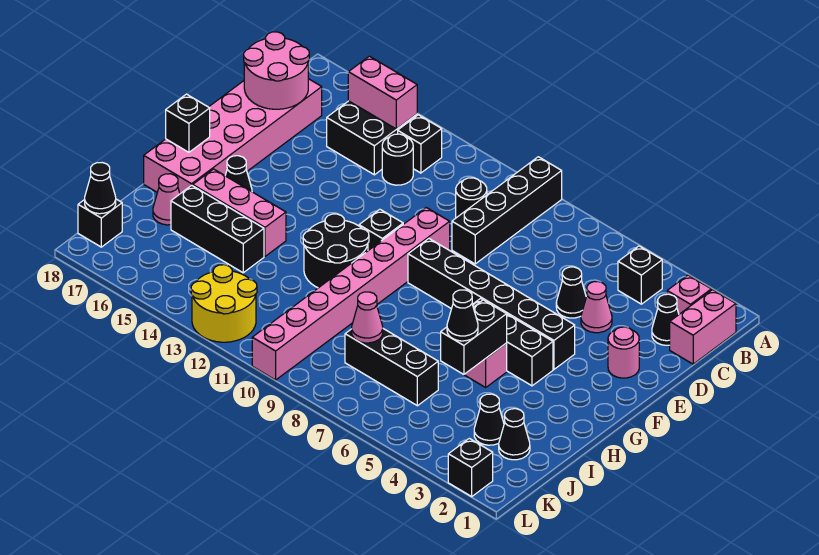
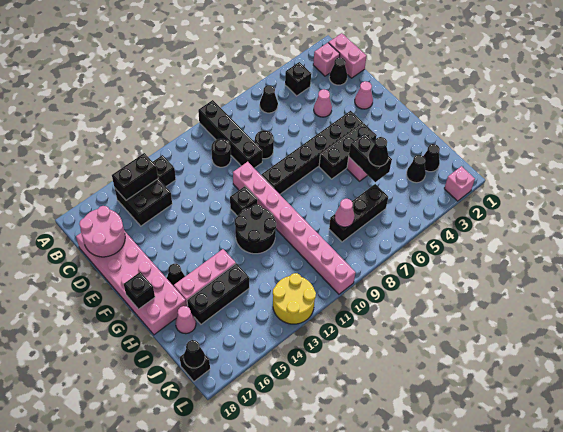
pink 1x2 brick [348,56,417,129] -> black 1x2 brick [112,153,158,200]
black 1x1 round brick [382,134,413,185] -> black 1x1 round brick moved to [255,130,274,159]
black 1x1 cone [556,267,586,318] -> black 1x1 cone moved to [260,85,278,113]
pink 1x1 round brick [608,327,639,378] -> pink 1x1 cone [355,81,373,109]
black 1x1 brick [448,438,493,496] -> pink 1x1 brick [444,166,475,201]

